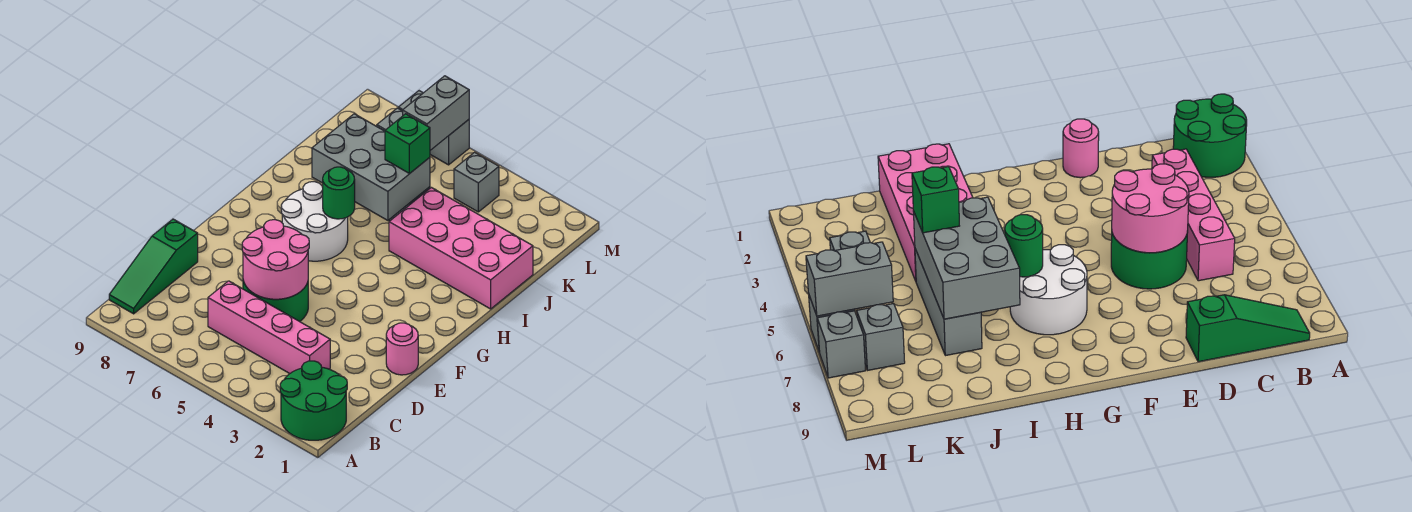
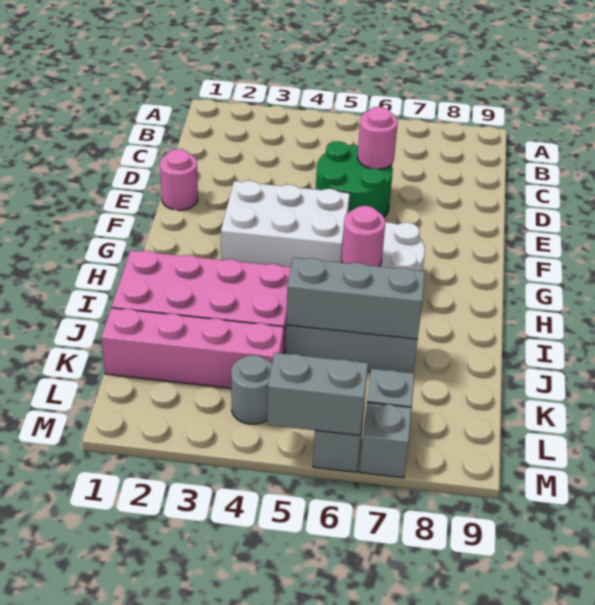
green 2x2 round brick [280,361,347,440] -> none
green 1x3 slope [109,219,198,314] -> none
pink 1x4 brick [208,281,330,373] -> pink 1x4 brick moved to [101,308,284,388]
pink 2x2 round brick [242,220,309,299] -> pink 1x1 round brick [358,107,398,169]
none -> white 2x3 brick [221,181,350,267]
green 1x1 round brick [323,167,355,219] -> pink 1x1 round brick [342,206,385,267]
grey 2x3 brick [312,114,430,220] -> grey 1x3 brick [286,258,425,339]
green 1x1 brick [385,114,430,173] -> none
grey 1x1 brick [454,152,499,212] -> grey 1x1 round brick [231,355,272,424]
grey 1x2 brick [403,76,469,150] -> grey 1x2 brick turned to [267,353,368,436]

